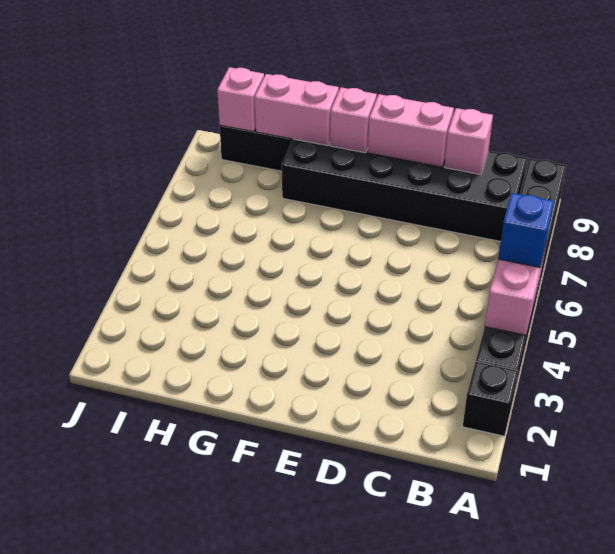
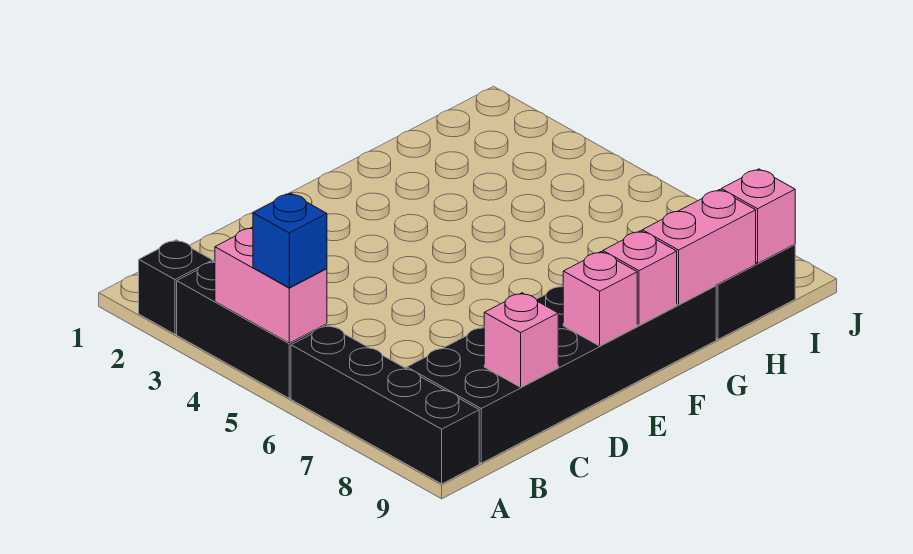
pink 1x2 brick [368,94,454,167] -> pink 1x1 brick [563,252,637,346]

